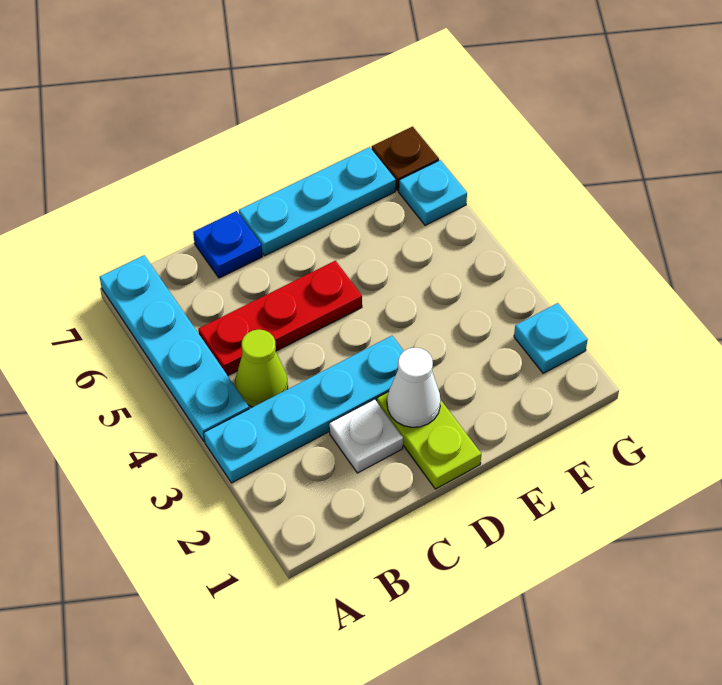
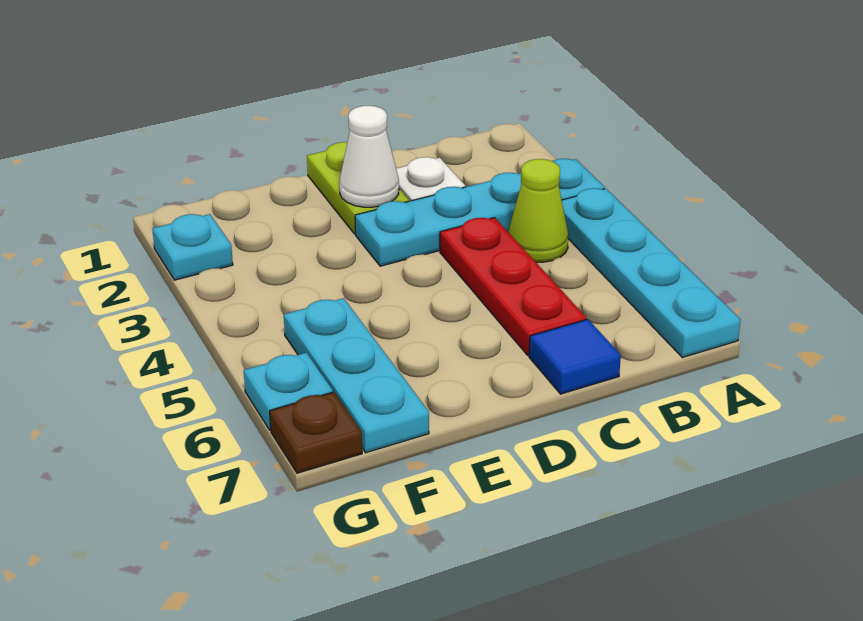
red 1x3 plate [198,261,362,376] -> red 1x3 plate turned to [440,218,586,355]
blue 1x1 plate [193,211,262,278] -> blue 1x1 tile [529,319,621,394]
cyan 1x3 plate [239,147,396,255] -> cyan 1x3 plate turned to [284,298,429,453]

